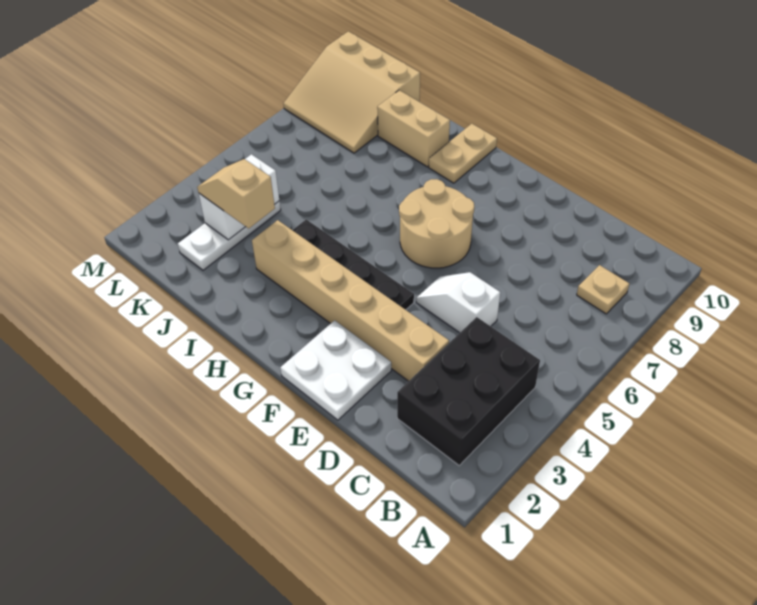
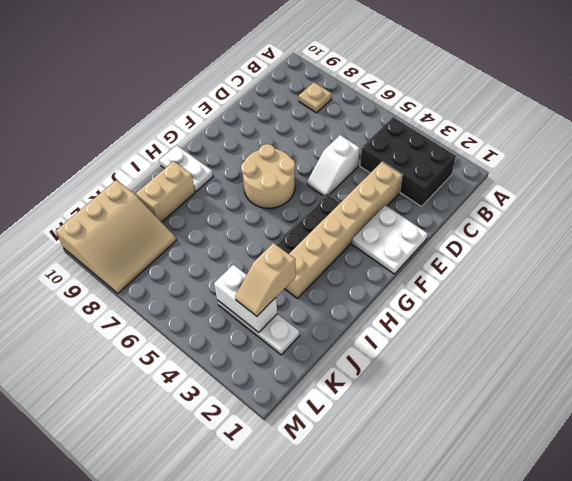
tan 1x2 plate [429,124,497,183] -> white 1x2 plate [159,145,213,191]

